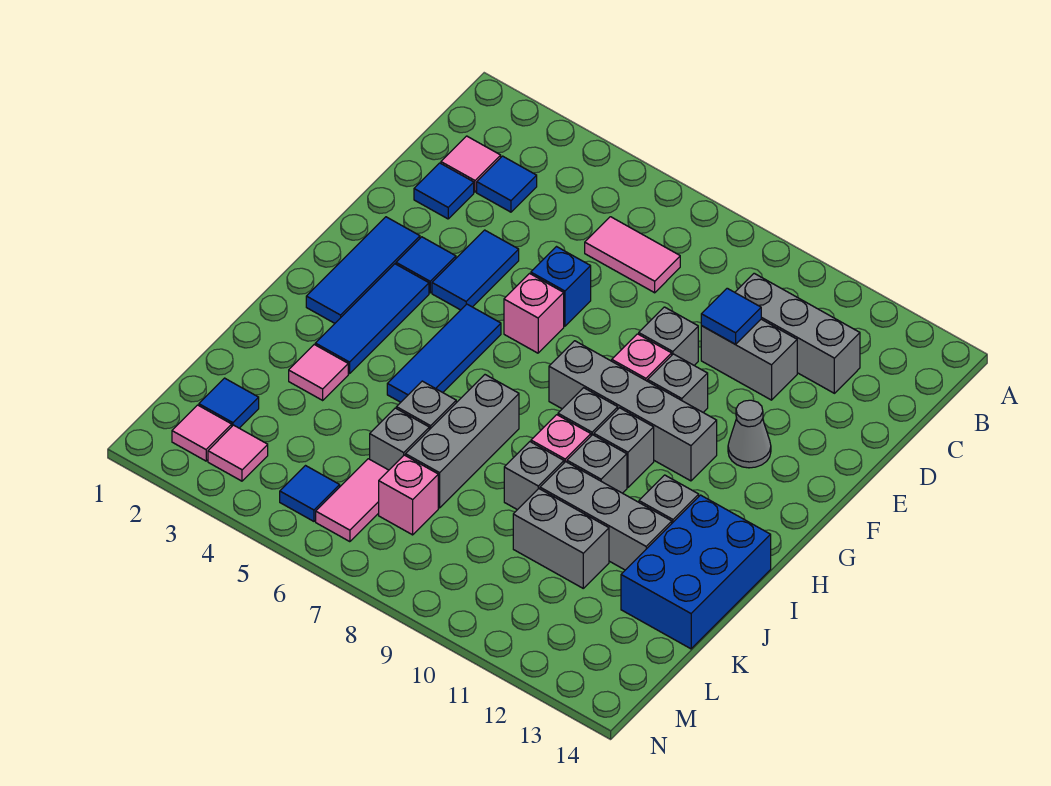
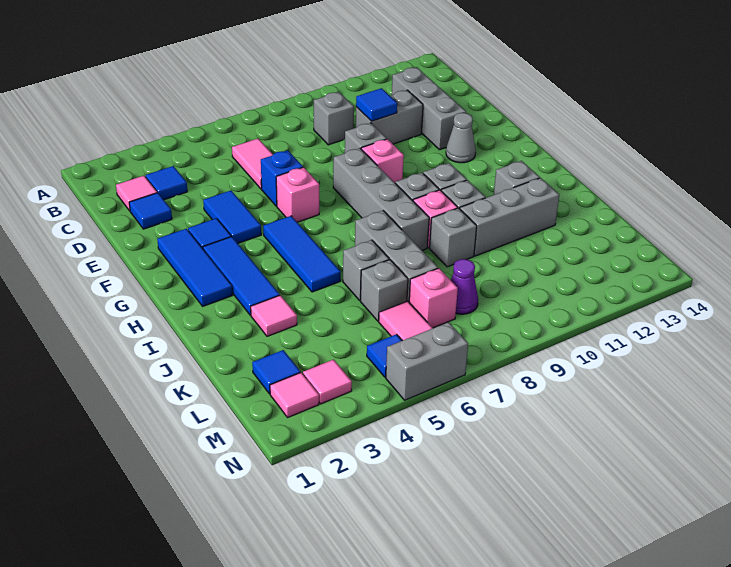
pink 1x2 tile [585,217,680,293] -> pink 1x2 tile turned to [232,139,273,189]
grey 1x3 brick [735,273,860,393] -> grey 1x3 brick turned to [392,67,466,150]
grey 1x1 brick [648,354,708,412] -> grey 1x1 brick moved to [314,92,354,145]
grey 1x4 brick [549,341,717,481] -> grey 1x4 brick turned to [333,148,429,250]
blue 2x3 brick [621,495,771,649] -> none
grey 1x2 brick [513,489,609,588] -> grey 1x2 brick moved to [386,322,468,400]
none -> purple 1x1 cone [451,259,478,314]

